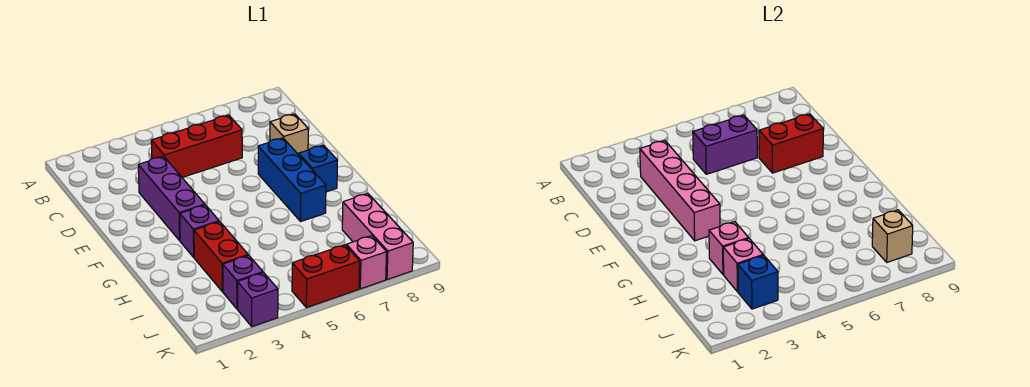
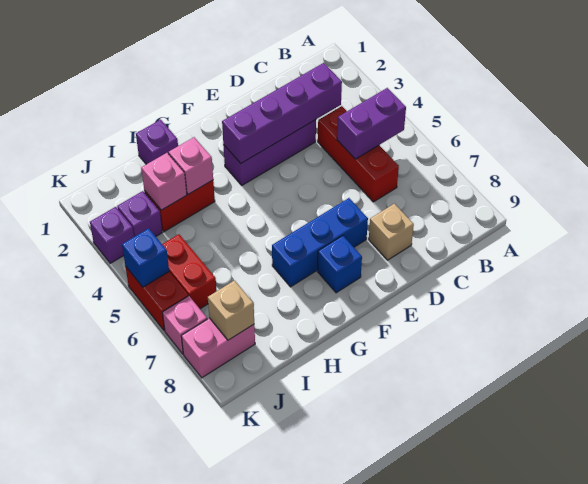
pink 1x4 brick [640,141,720,241] -> purple 1x4 brick [222,63,342,163]
purple 1x2 brick [693,115,757,174] -> purple 1x2 brick turned to [337,88,406,159]
red 1x2 brick [759,114,823,173] -> red 1x2 brick moved to [162,234,217,309]
purple 1x1 brick [180,205,219,257] -> purple 1x1 brick moved to [136,120,178,164]
pink 1x3 brick [342,193,413,280] -> pink 1x2 brick [181,318,255,378]
blue 1x1 brick [738,255,778,309] -> blue 1x1 brick moved to [122,228,169,287]

